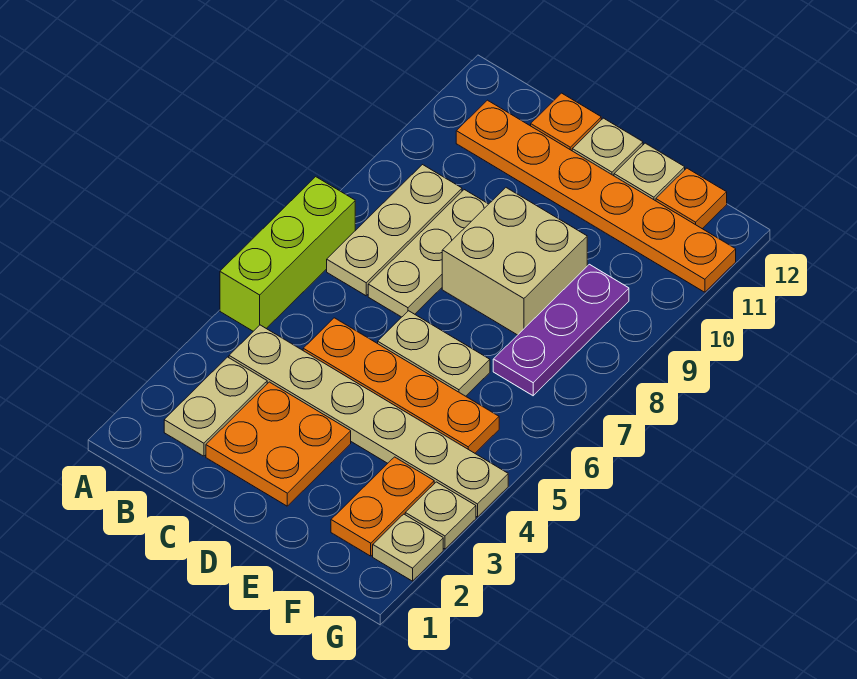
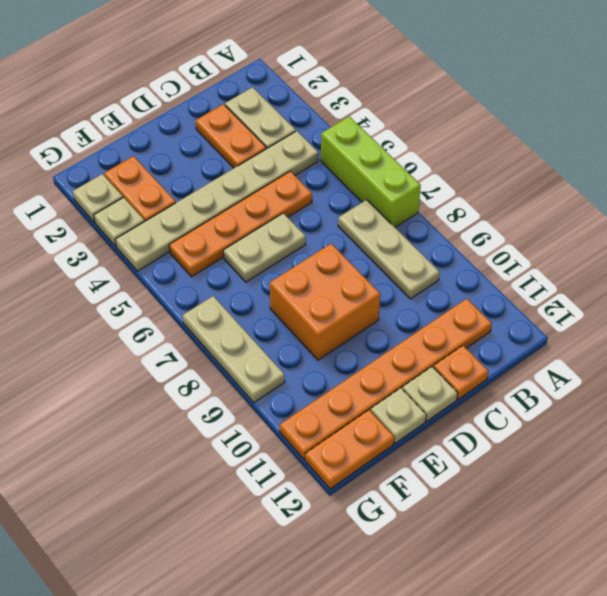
orange 2x2 plate [206,382,351,506] -> orange 1x2 plate [195,104,266,168]
tan 1x3 plate [368,190,488,317] -> tan 1x3 plate moved to [183,296,285,403]
tan 2x2 brick [442,188,587,335] -> orange 2x2 brick [270,244,380,360]
purple 1x3 plate [493,264,629,396] -> none
orange 1x1 plate [656,168,727,229] -> orange 1x2 plate [305,410,394,489]

